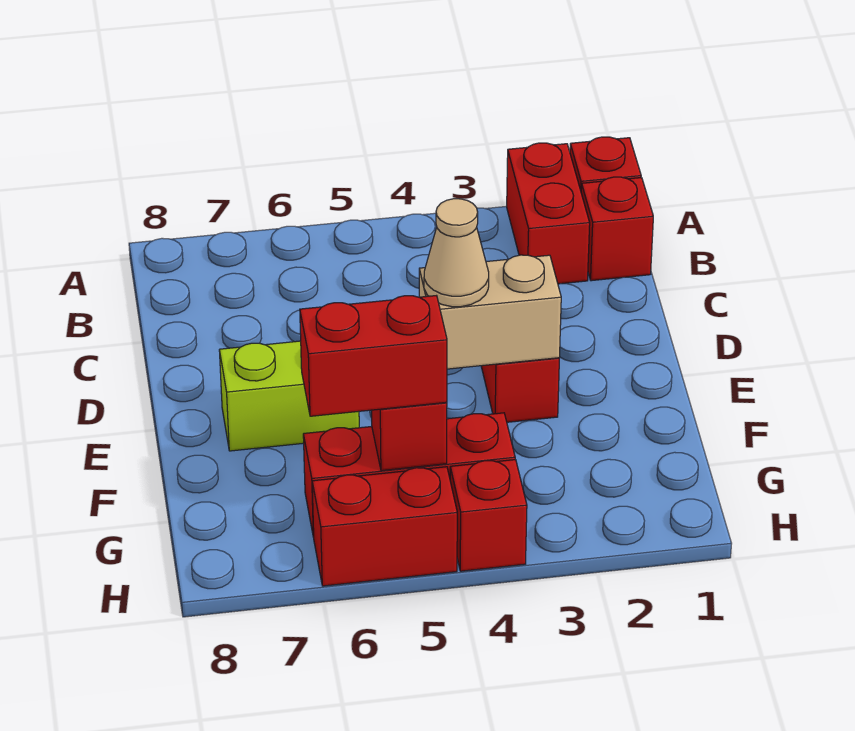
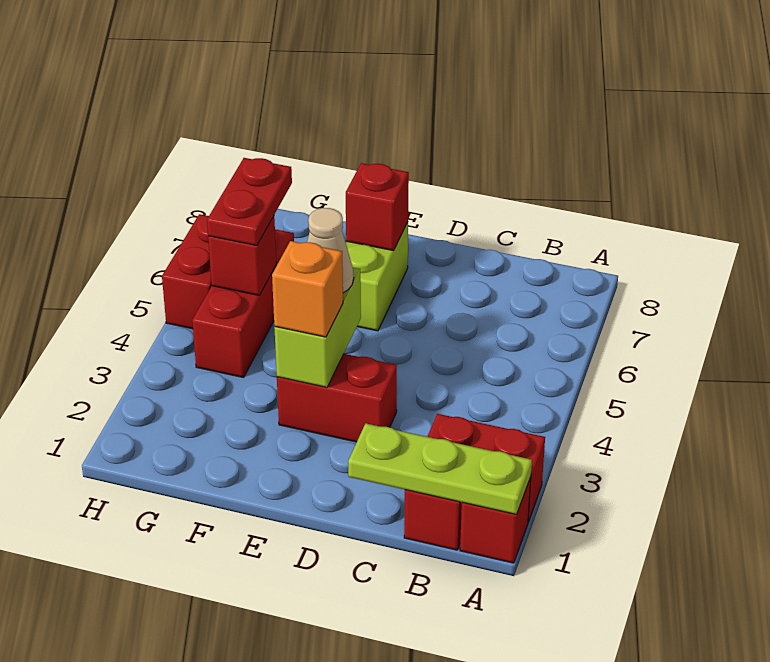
none -> lime 1x3 plate [348,423,532,515]
tan 1x2 brick [419,255,561,369] -> lime 1x2 brick [274,267,361,387]
none -> orange 1x1 brick [272,241,343,337]
red 1x2 brick [300,296,447,416] -> red 1x2 plate [207,158,292,246]
red 1x1 brick [450,460,527,571] -> red 1x1 brick moved to [346,163,409,251]

